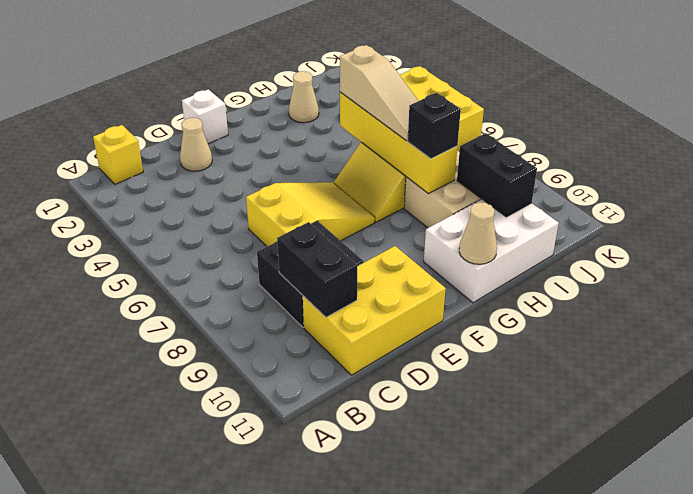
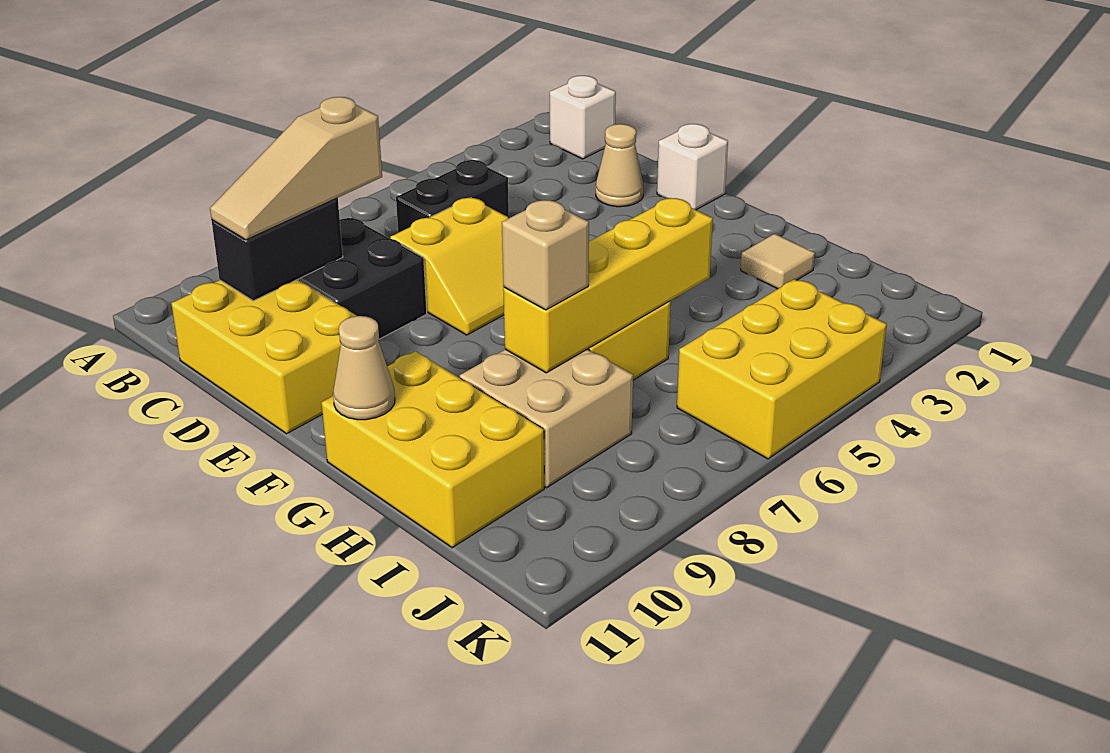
yellow 1x1 brick [93,125,143,184] -> white 1x1 brick [550,76,616,159]
yellow 2x3 slope [246,182,375,246] -> yellow 2x2 slope [390,198,508,335]
white 2x3 brick [424,199,559,303] -> yellow 2x3 brick [322,351,544,548]
tan 1x1 cone [289,71,319,123] -> tan 1x1 tile [741,234,815,289]
tan 1x3 slope [340,45,418,141] -> tan 1x3 slope moved to [210,97,382,240]
black 1x1 brick [408,93,461,159] -> tan 1x1 brick [502,200,589,310]
black 1x2 brick [457,133,537,217] -> black 1x2 brick moved to [396,160,509,233]

